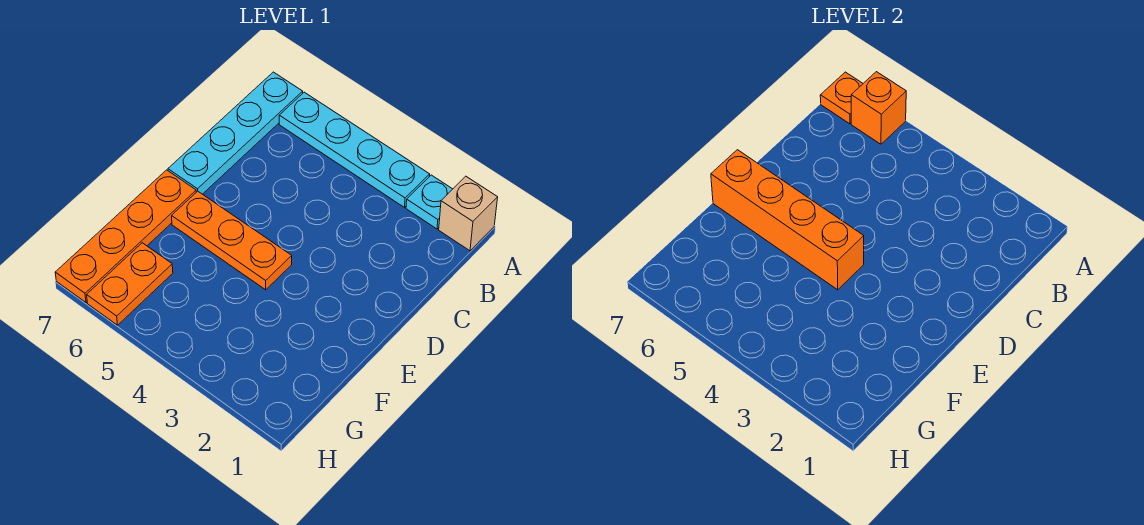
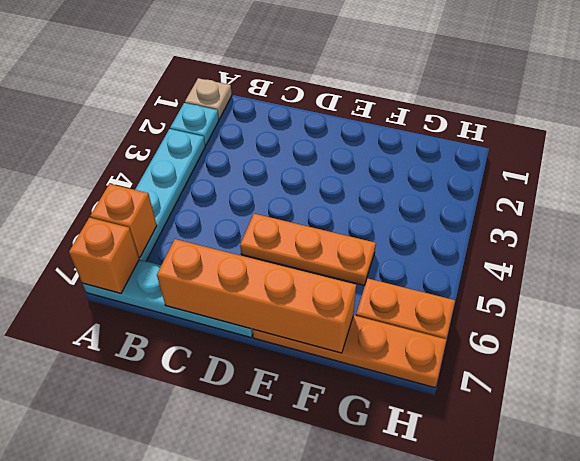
tan 1x1 brick [439,176,498,251] -> tan 1x1 plate [185,78,232,119]
orange 1x1 plate [820,72,863,124] -> orange 1x1 brick [69,218,139,293]
orange 1x3 plate [172,191,292,290] -> orange 1x3 plate turned to [240,214,376,285]
orange 1x4 brick [711,150,864,290] -> orange 1x4 brick turned to [157,239,356,353]

